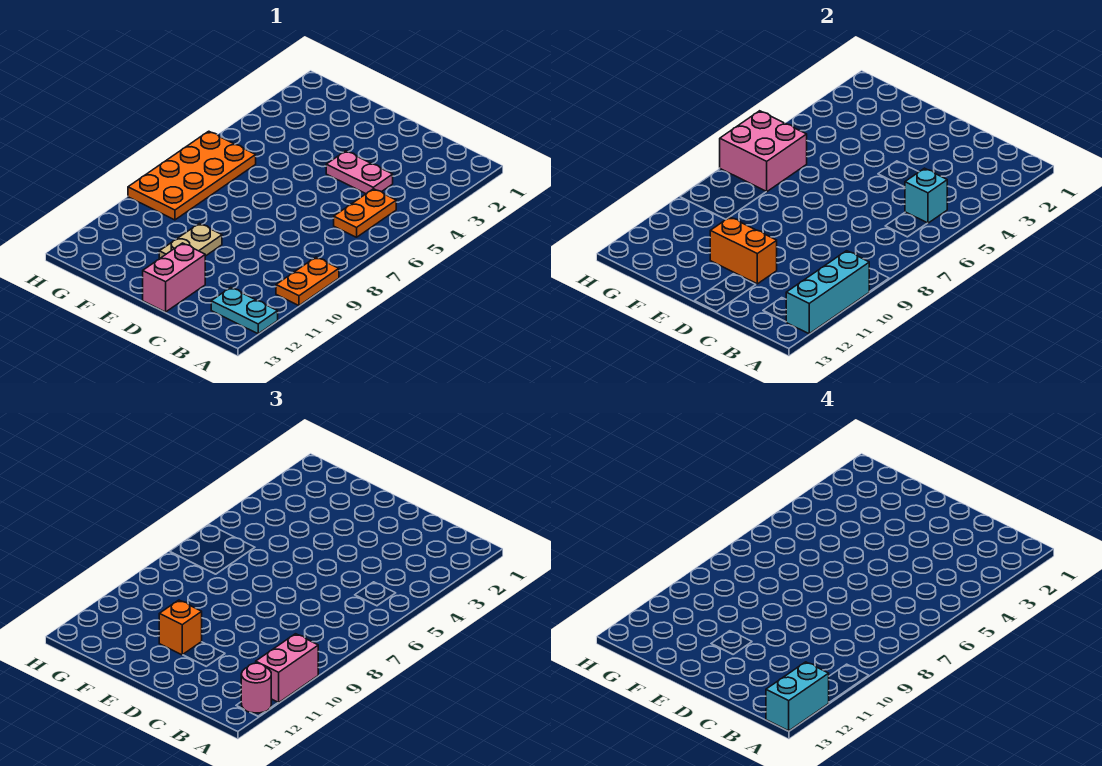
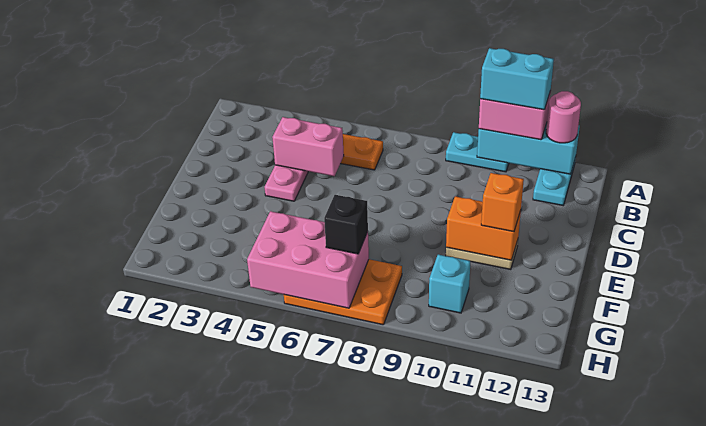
orange 1x2 plate [276,257,339,306] -> cyan 1x2 plate [446,132,509,172]
cyan 1x2 brick [766,662,829,731] -> cyan 1x2 brick moved to [480,48,554,110]
cyan 1x1 brick [905,168,947,223] -> cyan 1x1 brick moved to [429,254,471,313]
orange 1x2 brick [710,217,777,284] -> orange 1x2 brick turned to [446,196,521,260]
pink 1x2 brick [143,243,205,312] -> pink 1x2 brick moved to [272,117,344,176]
orange 2x4 plate [128,131,256,220] -> orange 2x3 plate [284,259,402,325]
pink 2x2 brick [720,111,807,192] -> pink 2x3 brick [247,211,369,308]
none -> black 1x1 brick [324,195,368,254]

